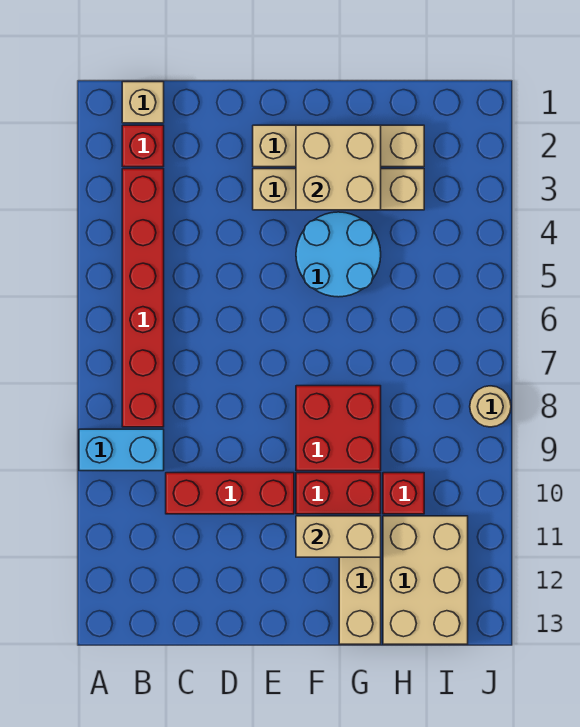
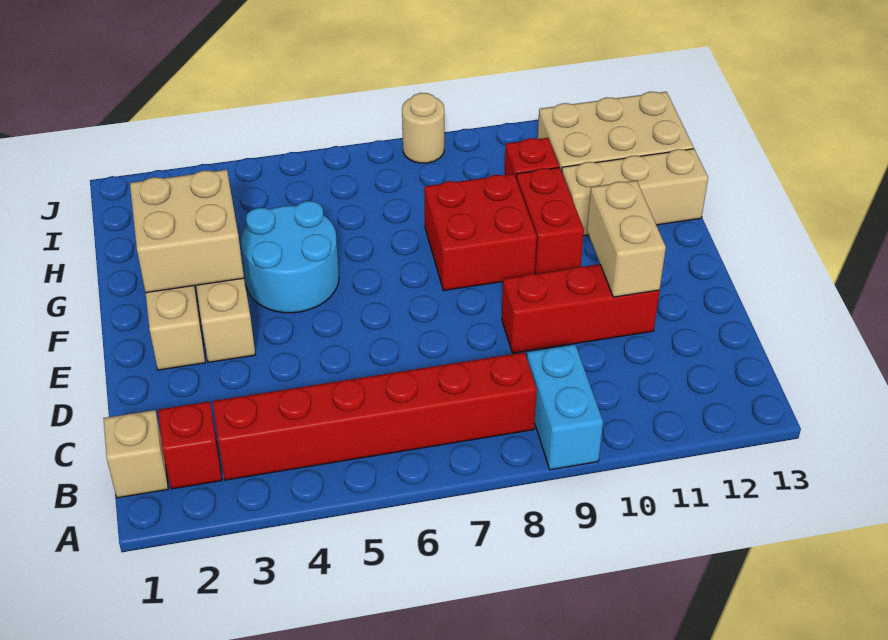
red 1x3 brick [166,473,294,514] -> red 1x3 brick turned to [502,264,659,353]
tan 1x2 brick [296,516,381,557] -> tan 1x2 brick moved to [587,180,666,297]

